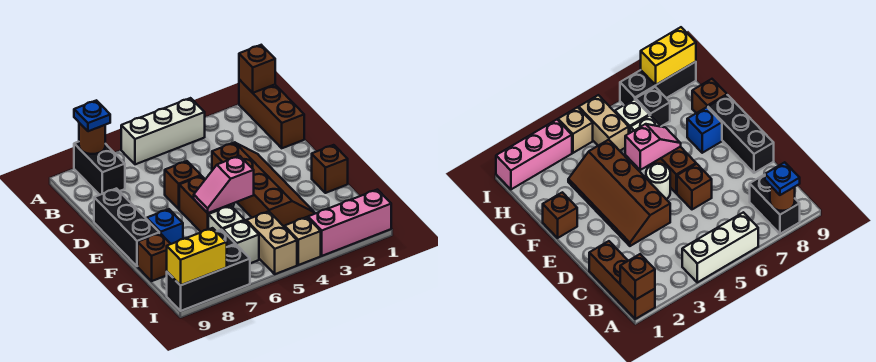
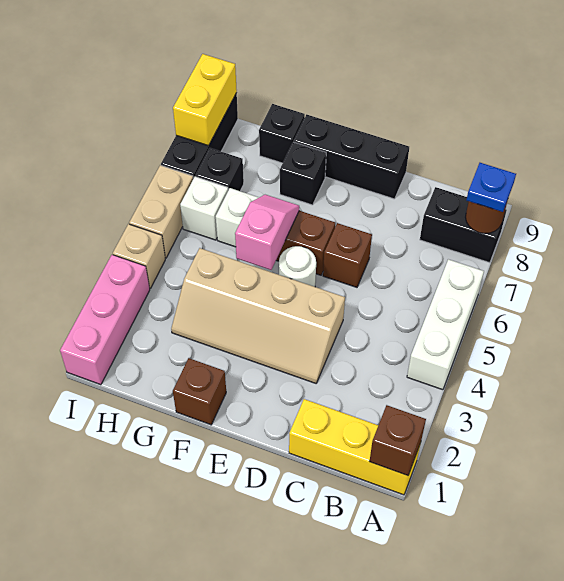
brown 1x3 brick [239,79,304,148] -> yellow 1x3 brick [289,399,421,495]
brown 2x4 slope [212,142,315,226] -> tan 2x4 slope [171,248,345,383]
blue 1x1 brick [147,209,183,244] -> black 1x1 brick [280,142,326,205]
brown 1x1 brick [138,233,170,281] -> black 1x1 brick [259,104,305,163]
tan 1x2 brick [246,211,297,274] -> tan 1x2 brick turned to [129,165,193,258]

